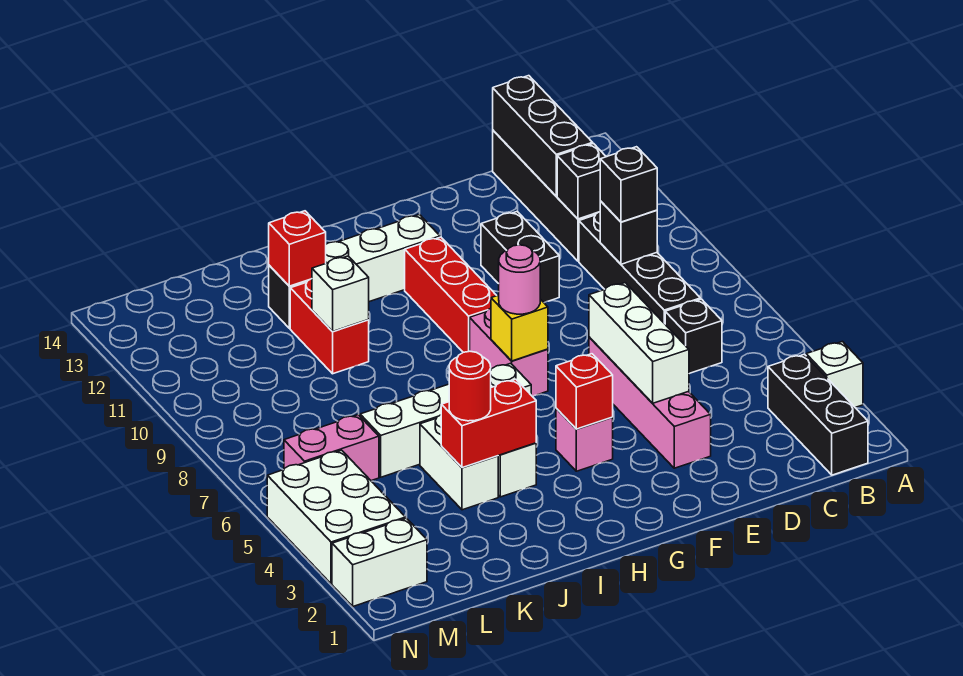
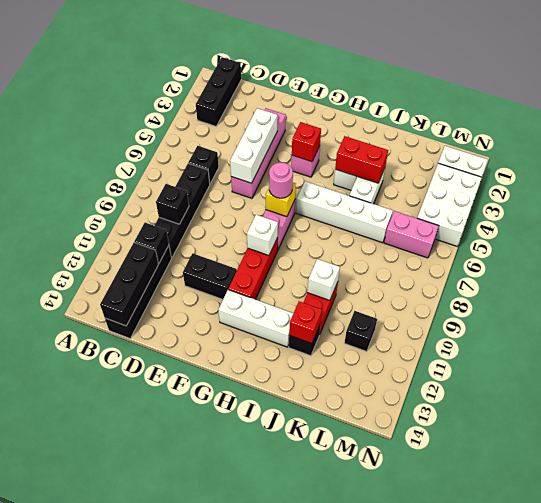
white 1x1 brick [806,342,863,407] -> white 1x1 brick moved to [247,215,278,255]
black 1x1 brick [600,147,657,222] -> black 1x1 brick moved to [344,311,377,352]
black 1x2 brick [481,212,559,303] -> black 1x2 brick turned to [183,253,237,299]
red 1x1 round brick [449,351,491,421] -> none

